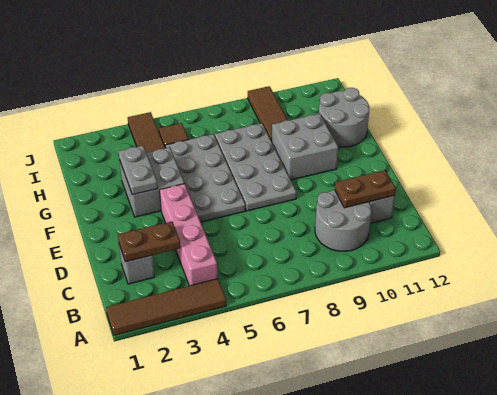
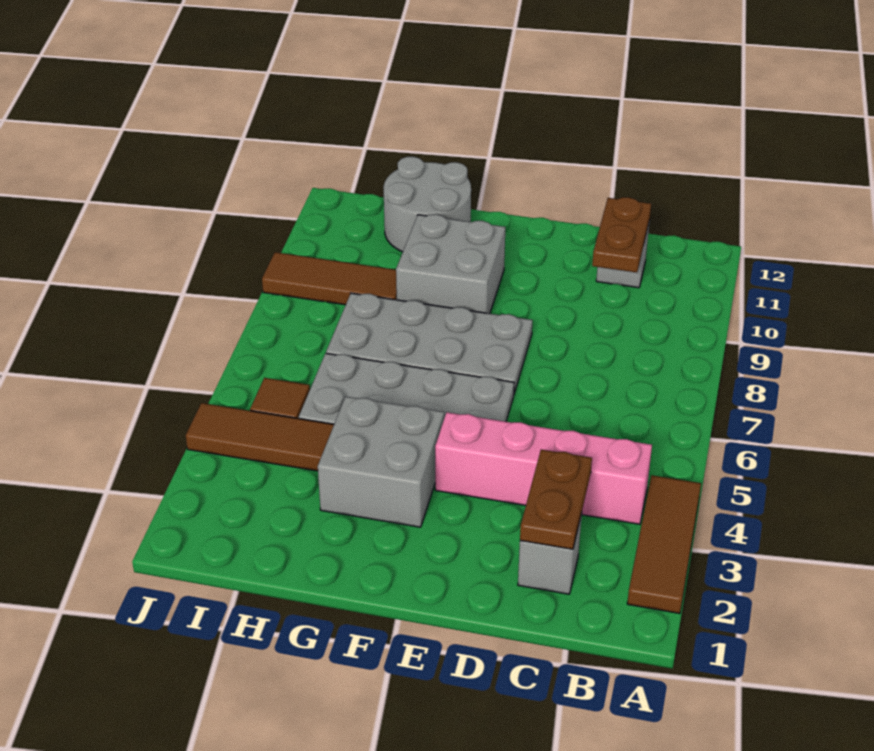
brown 1x4 tile [106,279,226,335] -> brown 1x3 tile [627,475,701,613]
grey 2x2 round brick [315,190,371,251] -> none
grey 1x2 plate [118,146,158,195] -> none

